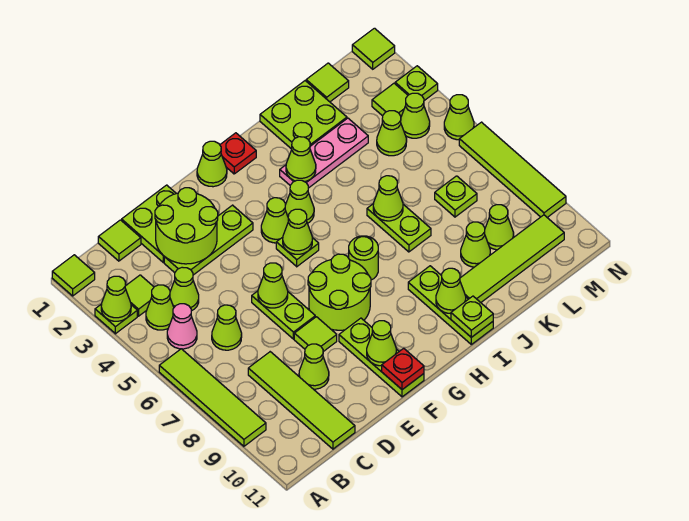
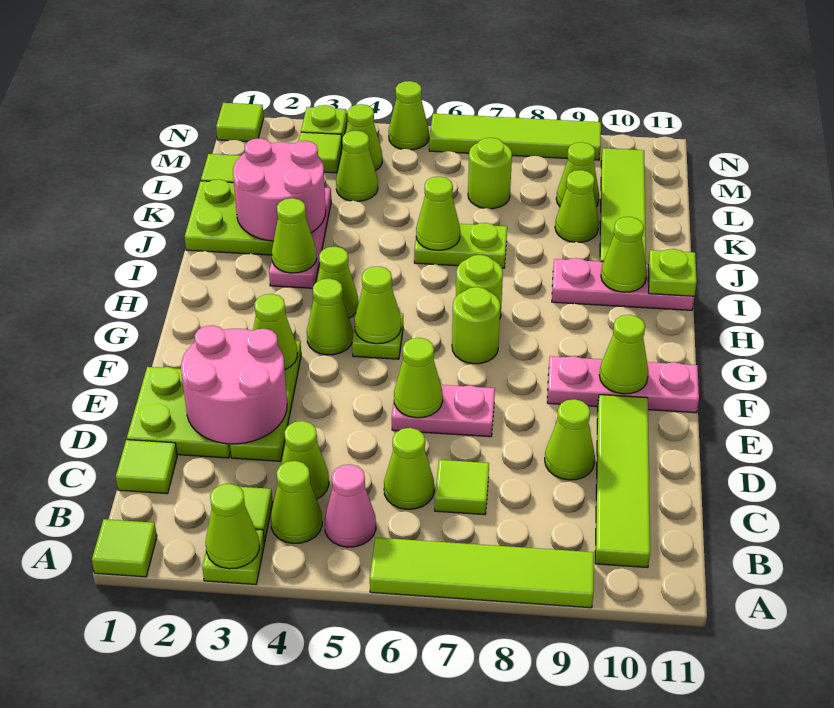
lime 1x4 tile [248,352,355,449] -> lime 1x4 tile turned to [595,395,650,568]
lime 2x2 round brick [155,188,218,264] -> pink 2x2 round brick [181,325,287,444]
lime 1x2 plate [252,291,315,339] -> pink 1x2 plate [392,385,495,437]
lime 1x1 tile [294,317,337,352] -> lime 1x1 tile moved to [435,460,489,515]
lime 2x2 round brick [308,254,371,330] -> lime 1x1 round brick [452,287,500,364]
lime 1x3 plate [339,318,424,397] -> pink 1x3 plate [547,356,699,413]
red 1x1 plate [382,348,424,390] -> none
lime 1x1 cone [197,141,227,187] -> lime 1x1 cone moved to [253,294,297,370]
red 1x1 plate [220,133,256,174] -> none
lime 1x3 plate [408,266,493,344] -> pink 1x3 plate [552,258,694,310]
none -> pink 2x2 round brick [233,138,326,241]
lime 1x1 plate [435,176,477,217] -> lime 1x1 round brick [468,138,512,209]

